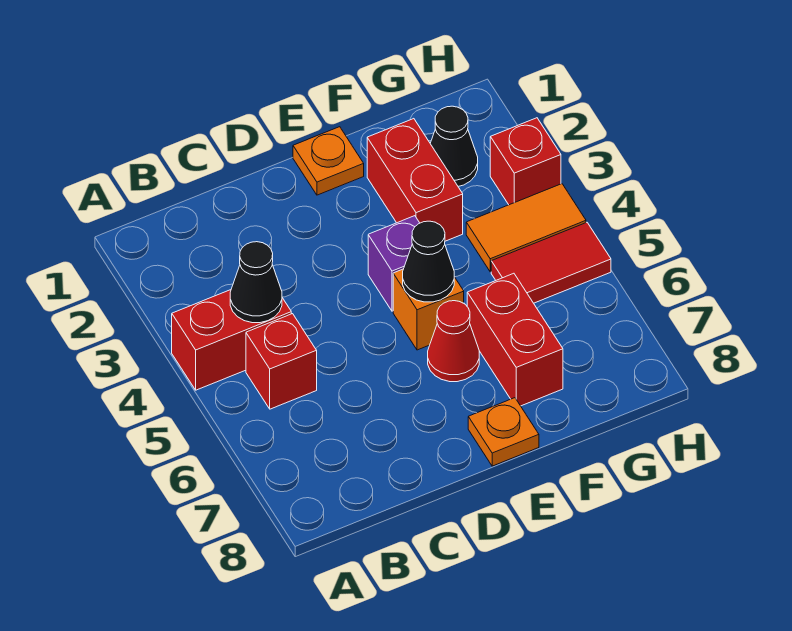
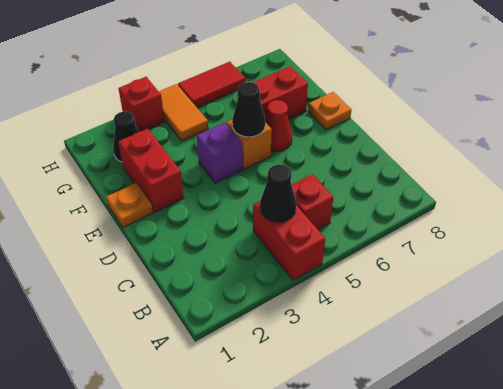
red 1x2 brick [367,119,463,241] -> red 1x2 brick turned to [118,129,184,212]
red 1x2 tile [491,222,611,303] -> red 1x2 tile turned to [178,62,245,108]

